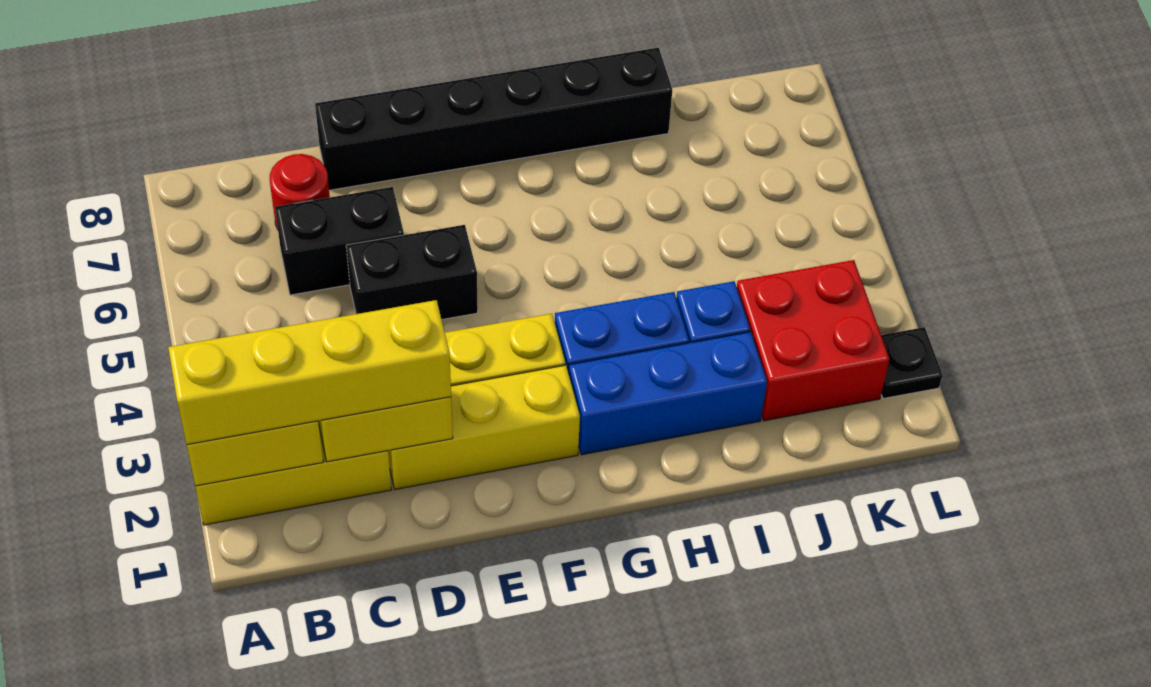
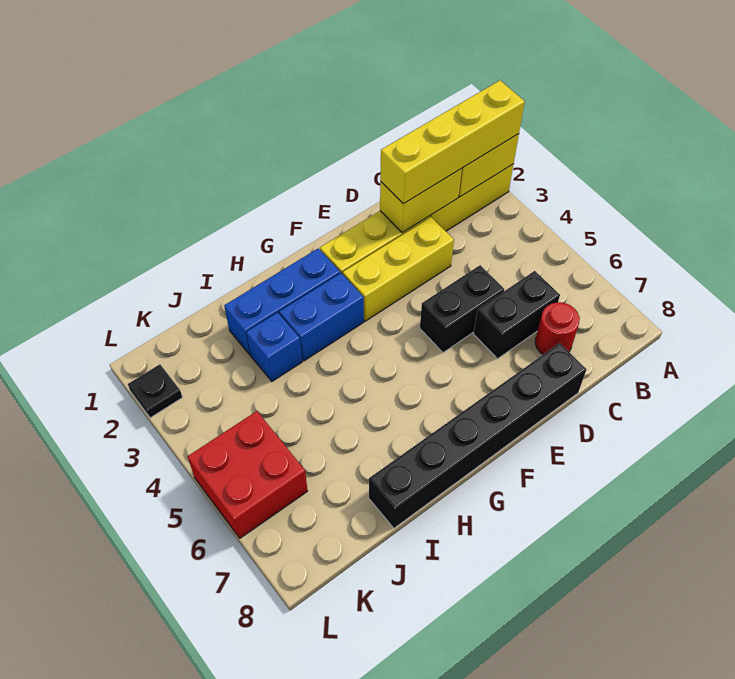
red 2x2 brick [737,260,890,421] -> red 2x2 brick moved to [187,411,308,538]

